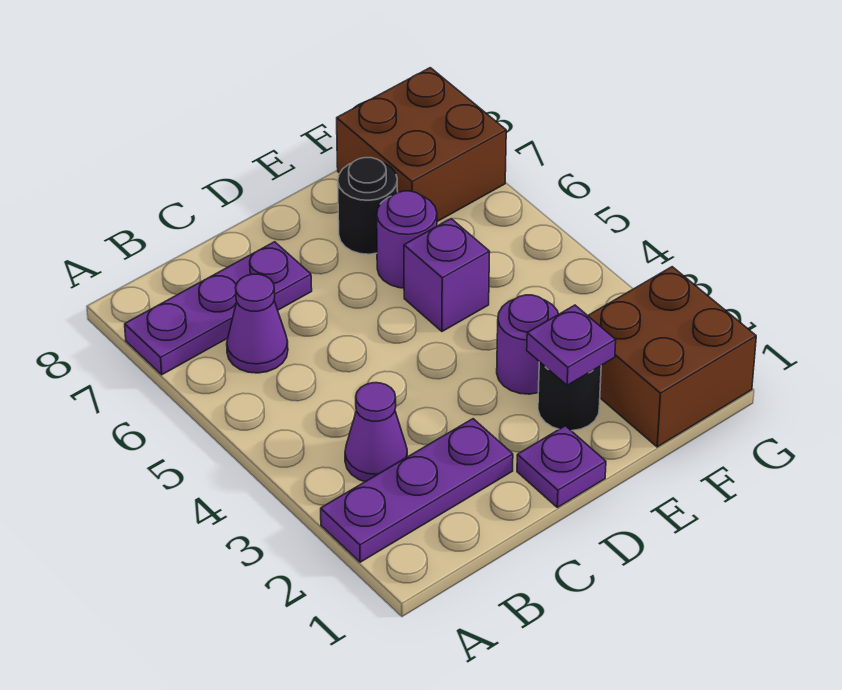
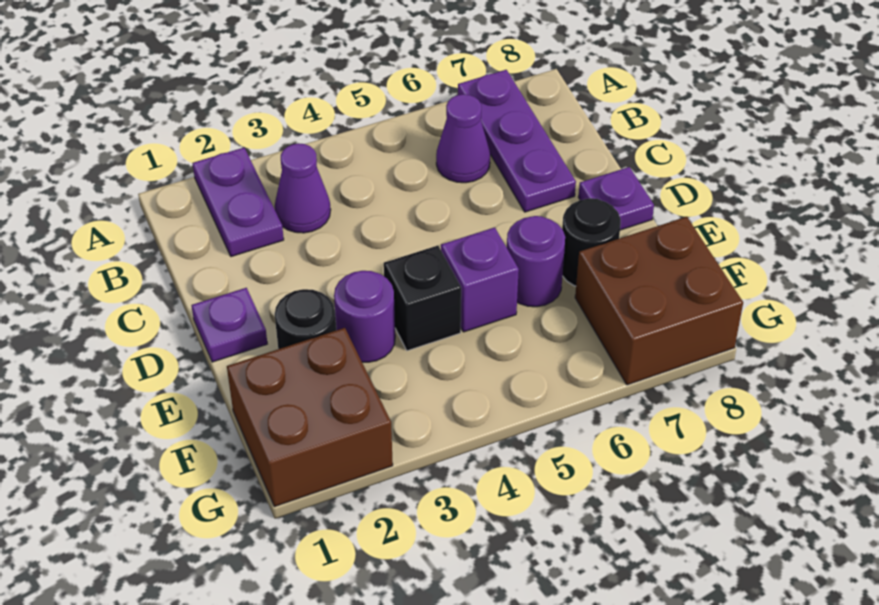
purple 1x3 plate [321,419,513,562] -> purple 1x2 plate [193,148,284,257]
purple 1x1 plate [527,305,616,385] -> purple 1x1 plate moved to [578,167,654,230]
none -> black 1x1 brick [384,246,461,351]

